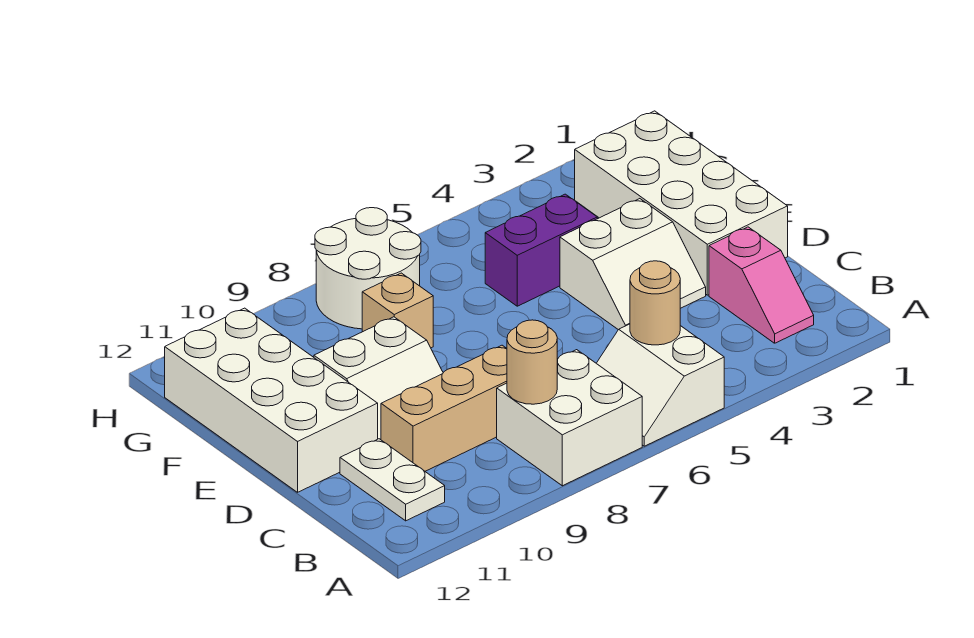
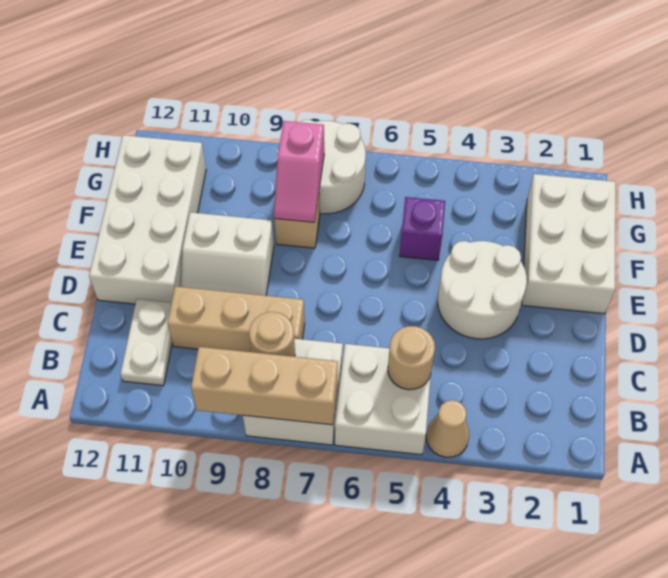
none -> tan 1x1 cone [426,400,469,457]
white 2x2 slope [596,324,724,446] -> white 2x2 brick [335,344,431,455]
none -> tan 1x3 brick [191,347,338,425]
pink 1x2 slope [709,227,814,343] -> pink 1x2 slope moved to [274,121,324,222]
white 2x4 brick [575,111,788,295] -> white 2x3 brick [522,174,616,314]
white 2x2 slope [560,199,706,330] -> white 2x2 round brick [438,241,527,339]
purple 1x2 brick [485,194,597,306] -> purple 1x1 brick [399,197,445,260]

